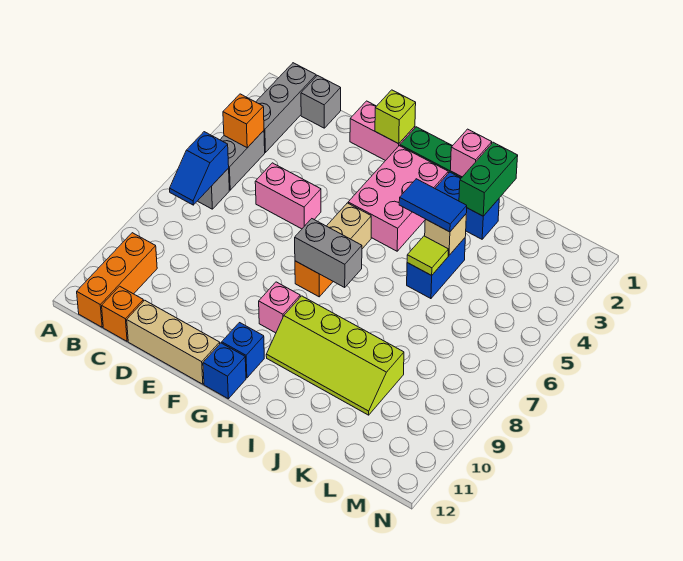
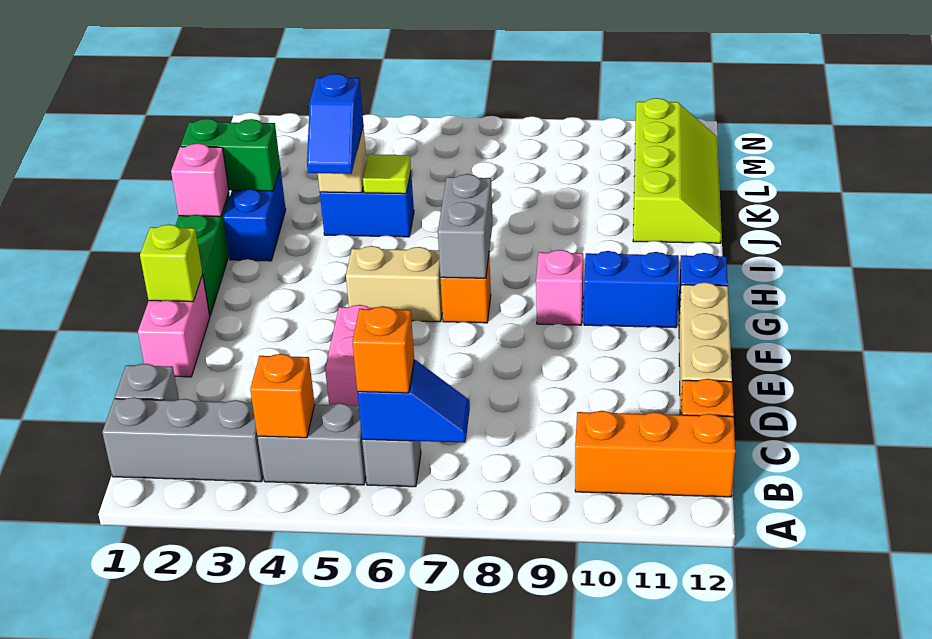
none -> orange 1x1 brick [352,306,414,393]
pink 2x3 brick [348,146,448,251] -> none
blue 1x1 brick [222,323,264,378] -> blue 1x2 brick [584,251,679,328]
lime 2x4 slope [266,296,404,415] -> lime 2x4 slope moved to [633,98,721,243]
blue 1x2 tile [399,179,467,232] -> blue 1x2 slope [307,74,363,174]

